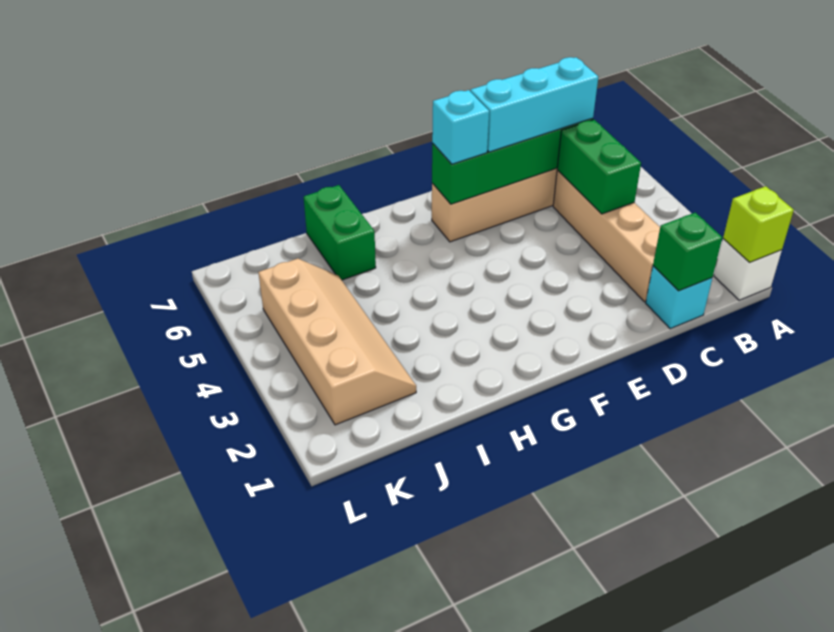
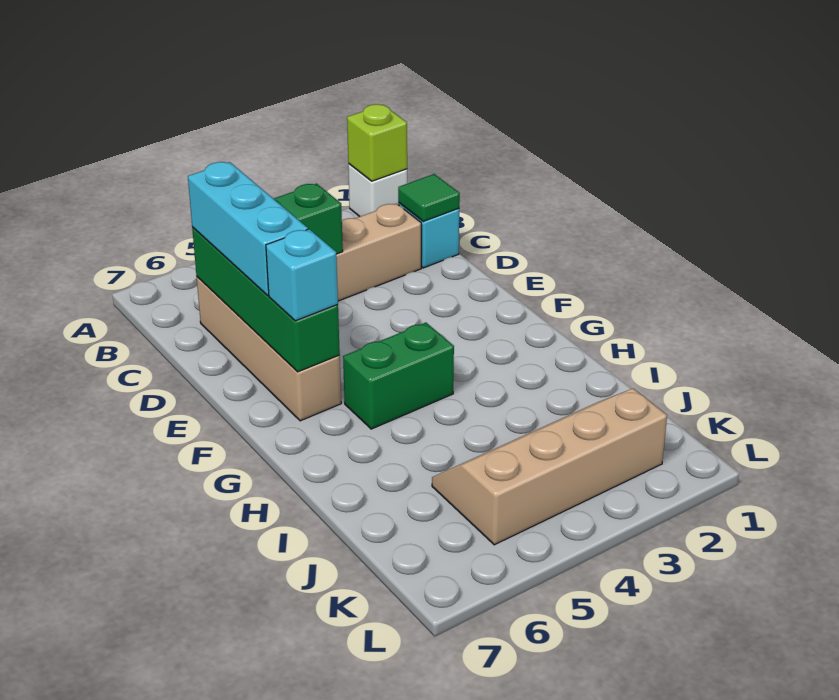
green 1x1 brick [653,213,722,291] -> green 1x1 tile [398,174,460,221]
green 1x2 brick [304,185,376,280] -> green 1x2 brick moved to [343,323,454,429]

